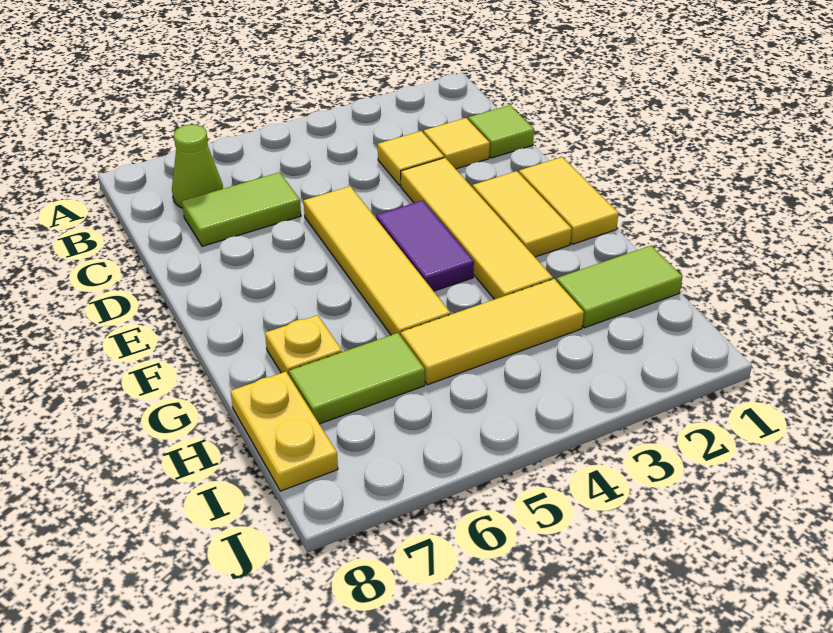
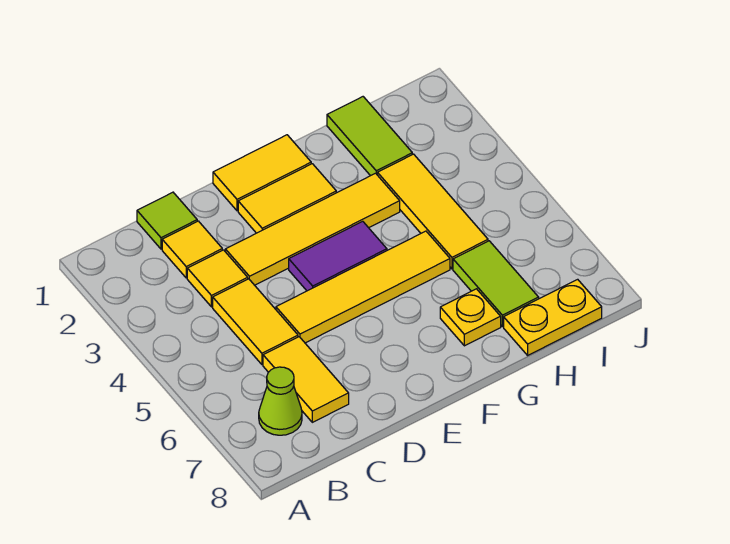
none -> yellow 1x2 tile [213,279,298,365]
lime 1x2 tile [182,172,301,246] -> yellow 1x2 tile [263,337,349,422]

